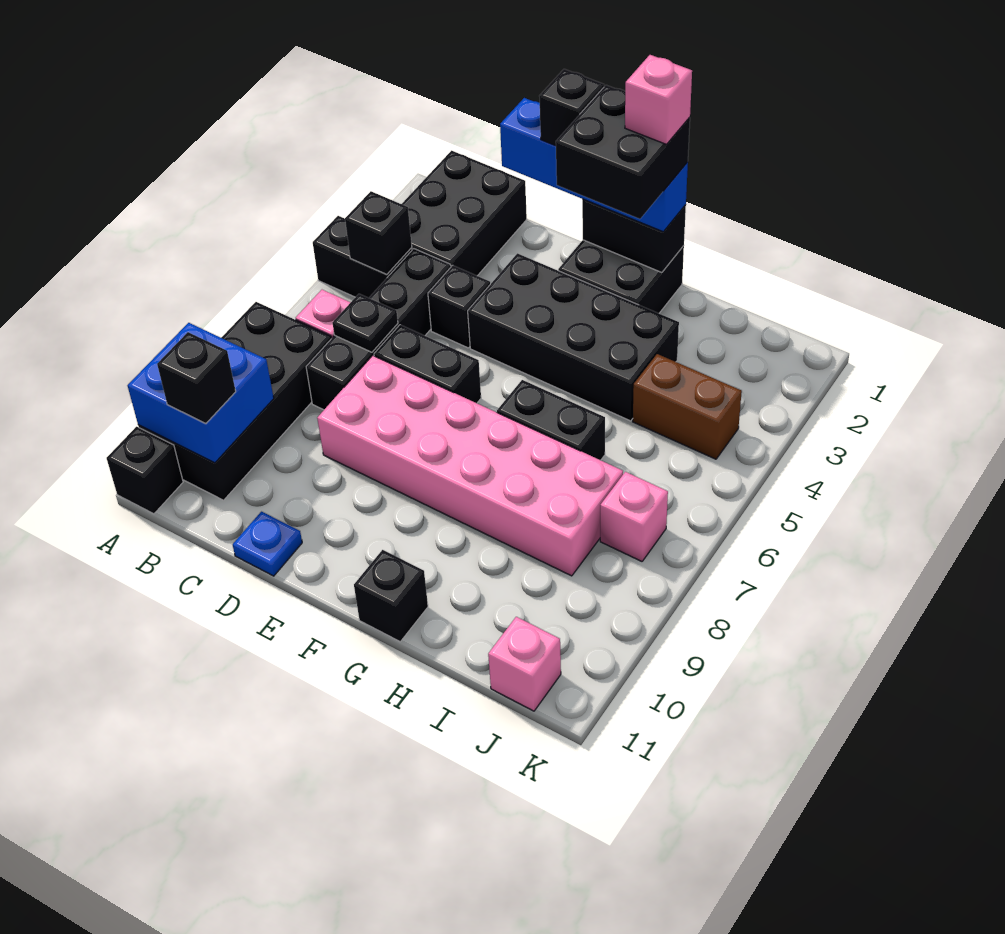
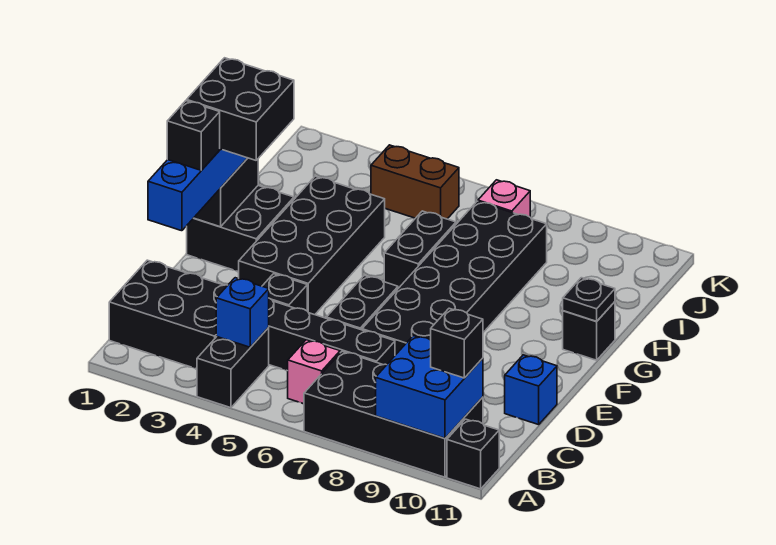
black 1x1 brick [345,191,412,274] -> blue 1x1 brick [216,278,269,347]
black 1x1 plate [333,294,398,352] -> black 1x1 plate moved to [563,278,615,321]
pink 2x6 brick [317,355,623,576] -> black 2x6 brick [362,201,547,355]
blue 1x1 plate [233,512,302,576] -> blue 1x1 brick [505,355,557,425]
pink 1x1 brick [625,55,692,144] -> none
brown 1x2 brick [633,354,742,459] -> brown 1x2 brick turned to [371,145,459,219]
pink 1x1 brick [488,617,561,711] -> none

